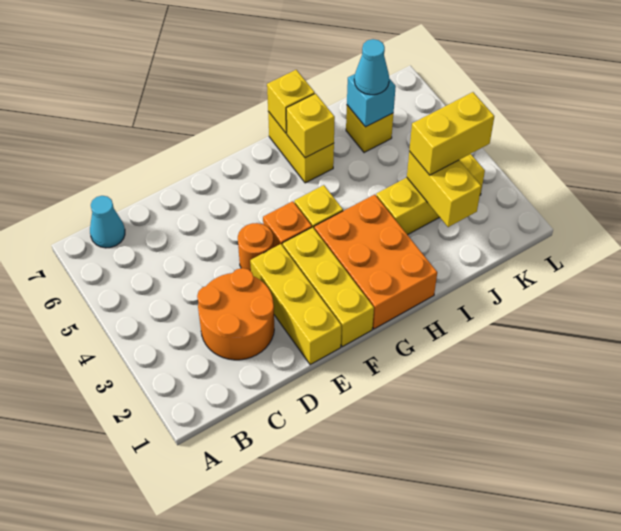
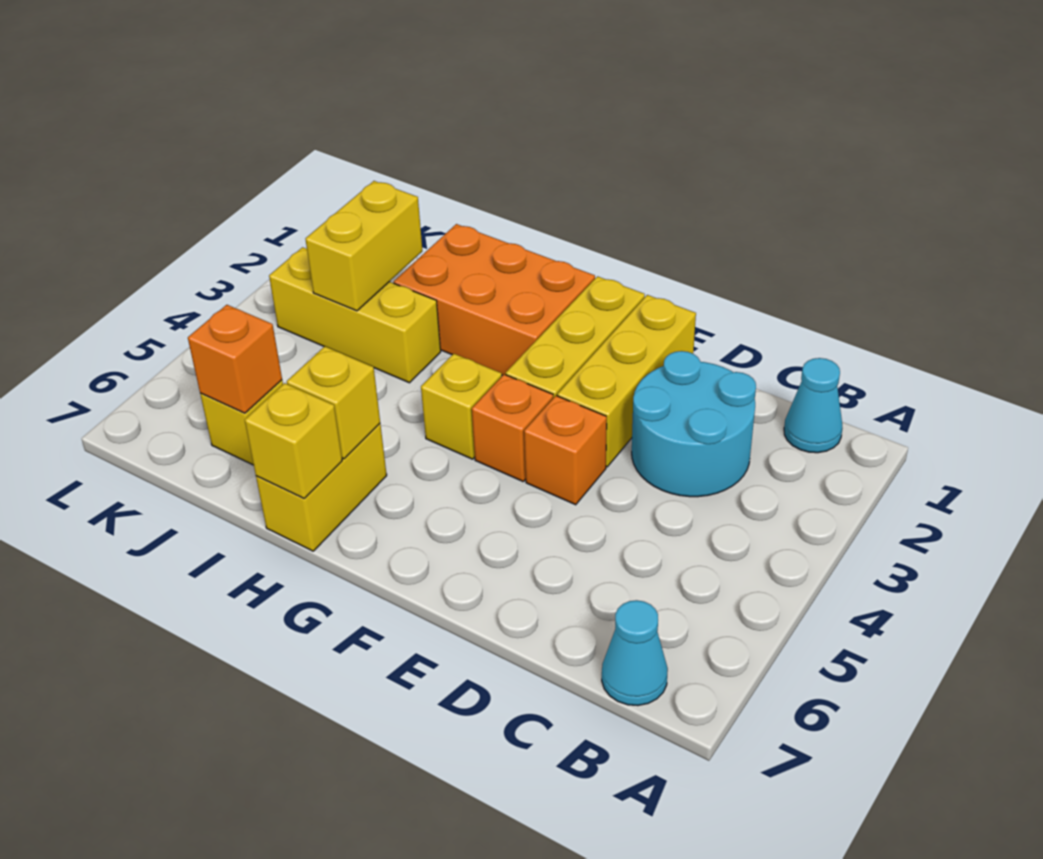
orange 2x2 round brick [197,268,274,360] -> cyan 2x2 round brick [632,351,756,497]
orange 1x1 round brick [238,223,274,271] -> orange 1x1 brick [524,396,607,505]
orange 2x3 brick [314,194,437,329] -> orange 2x3 brick turned to [394,224,595,375]
yellow 1x2 brick [409,92,494,175] -> none
cyan 1x1 brick [347,74,396,127] -> orange 1x1 brick [188,305,282,413]
cyan 1x1 cone [354,39,389,95] -> cyan 1x1 cone moved to [784,358,843,453]

